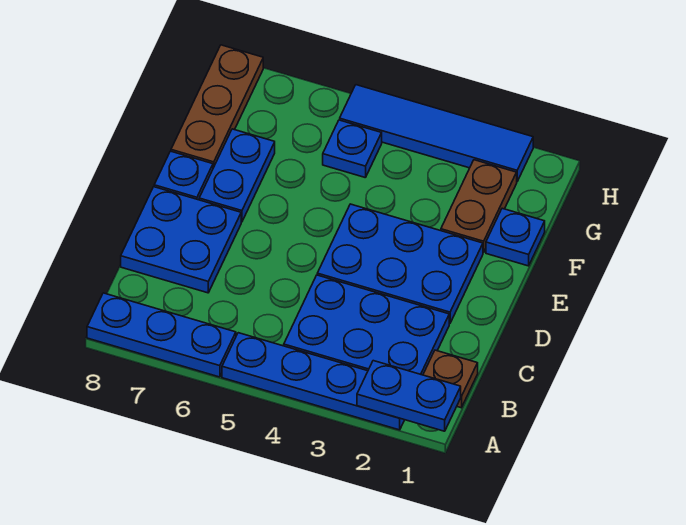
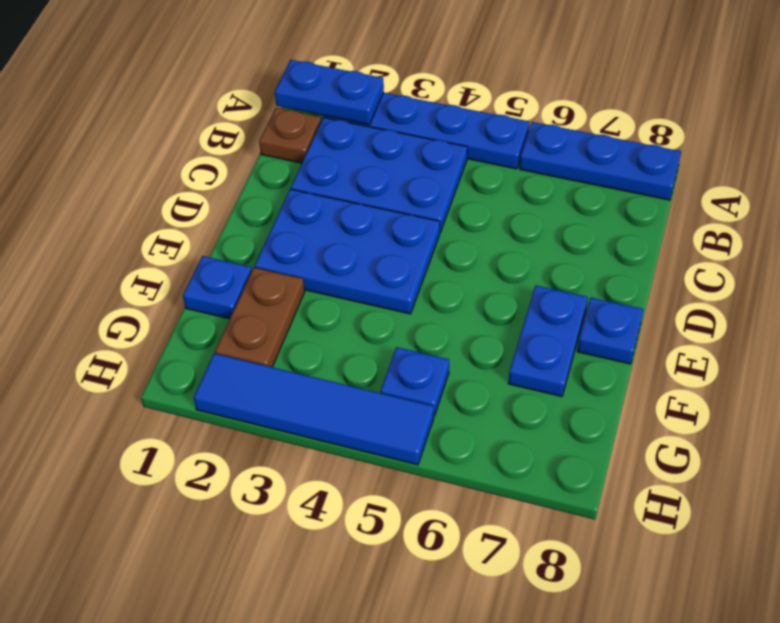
blue 2x2 plate [121,187,241,293] -> none
brown 1x3 plate [171,45,263,168] -> none

